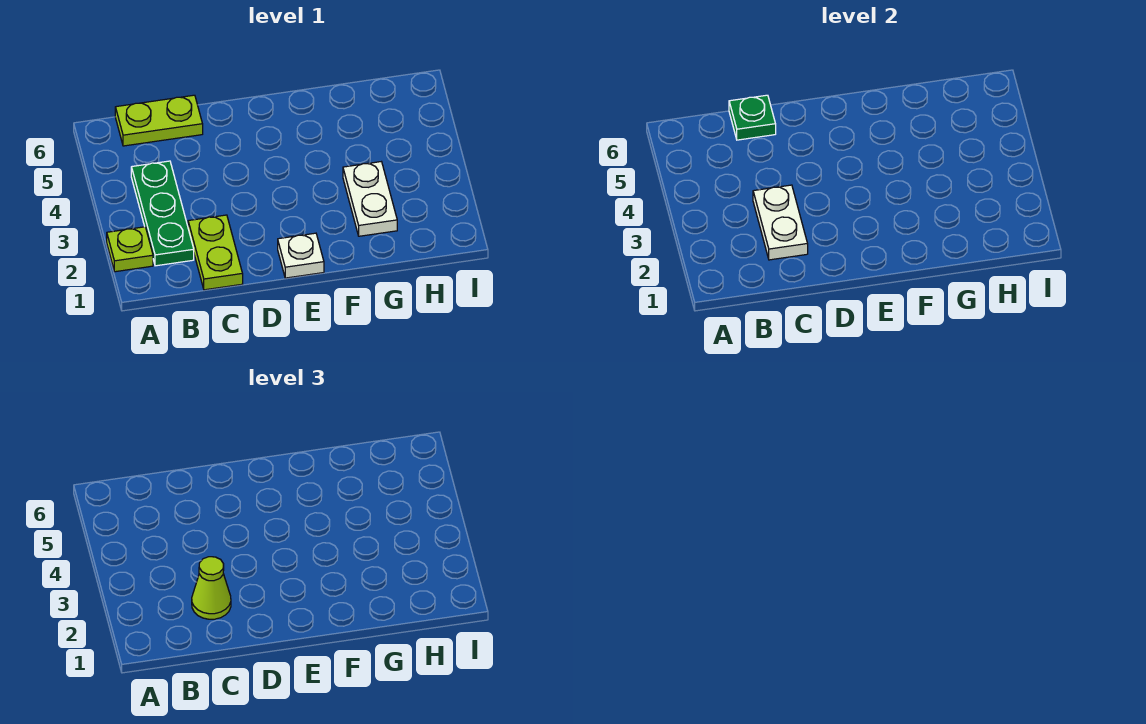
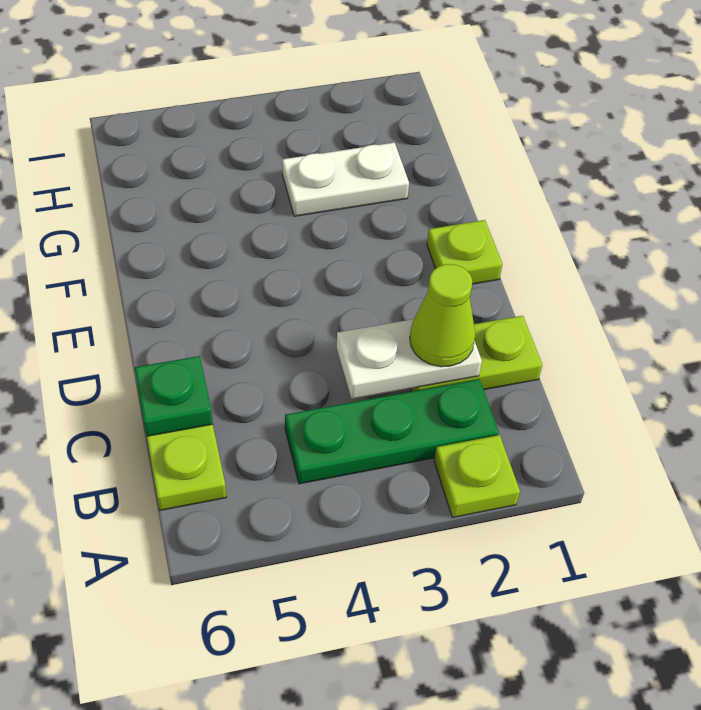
white 1x1 plate [278,233,324,278] -> lime 1x1 plate [427,220,502,284]

